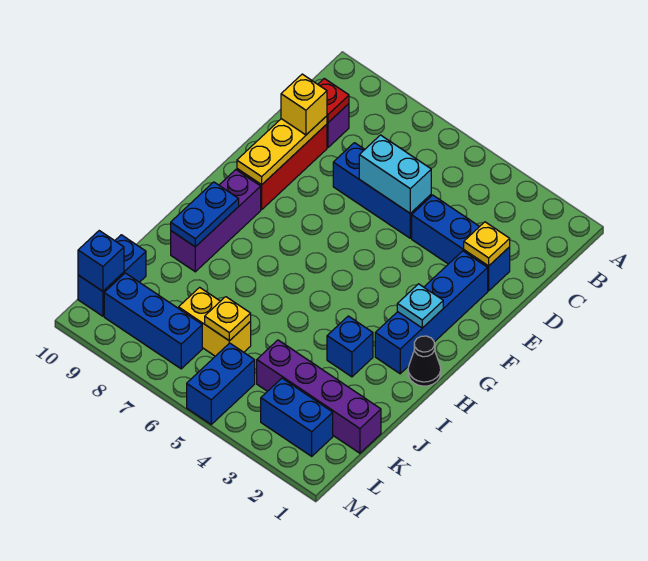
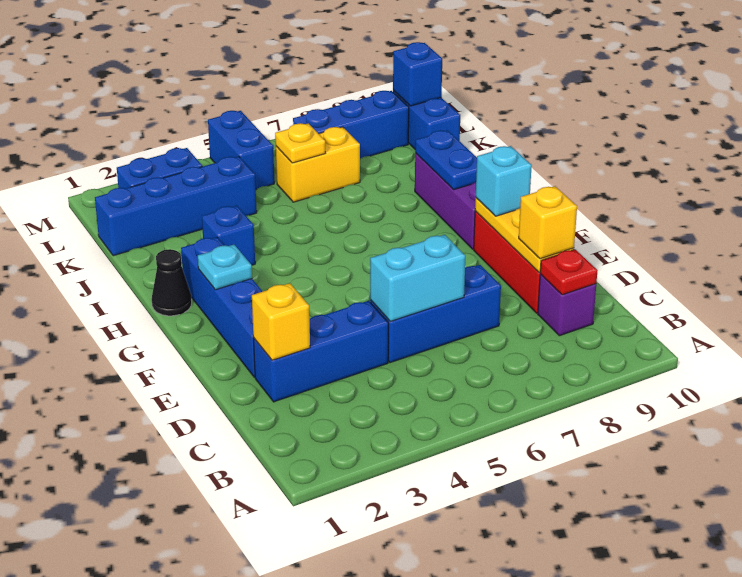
yellow 1x1 plate [464,222,510,266] -> yellow 1x1 brick [252,283,310,360]
none -> cyan 1x1 brick [476,146,532,216]
purple 1x4 brick [257,340,381,453] -> blue 1x4 brick [95,156,257,256]

